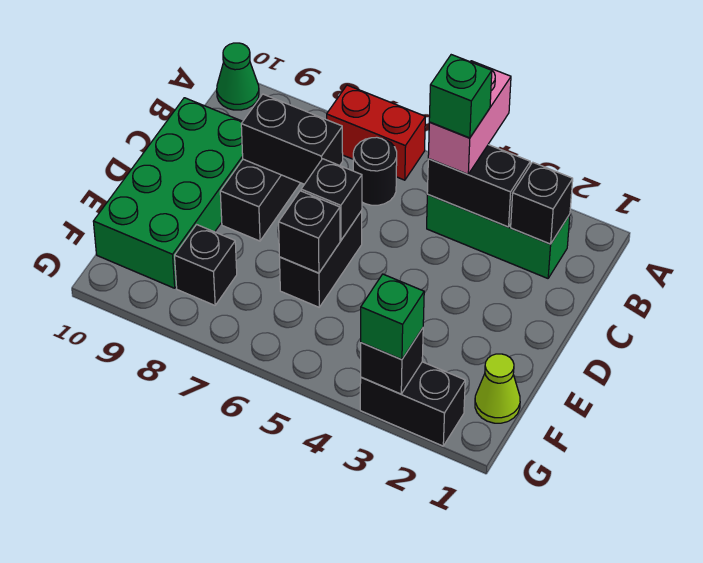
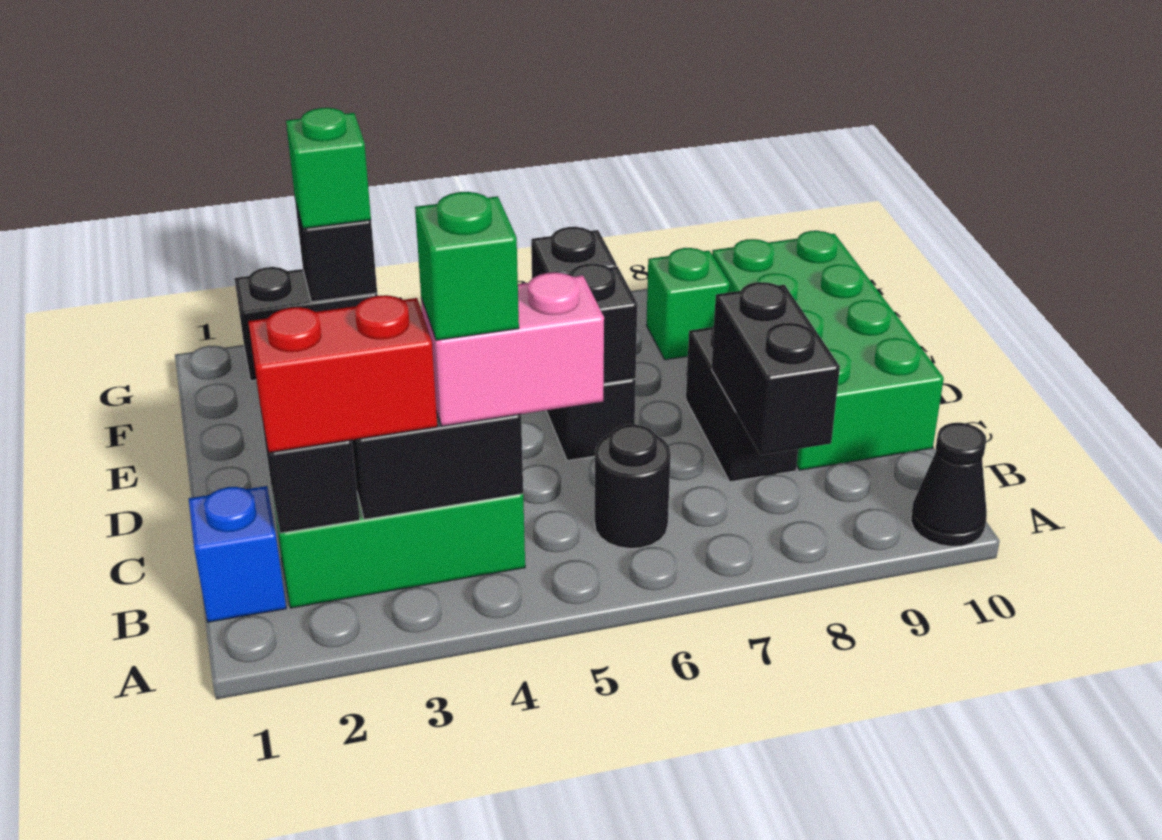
pink 1x2 brick [428,61,511,174] -> pink 1x2 brick turned to [421,272,604,426]
red 1x2 brick [327,85,425,180] -> red 1x2 brick moved to [248,295,437,453]
green 1x1 cone [217,43,259,110] -> black 1x1 cone [911,423,987,546]
none -> blue 1x1 brick [189,486,286,622]
black 1x2 brick [241,94,343,184] -> black 1x2 brick turned to [712,282,840,455]
lime 1x1 cone [475,354,520,423] -> none
black 1x1 brick [175,225,237,305] -> green 1x1 brick [646,248,730,360]

